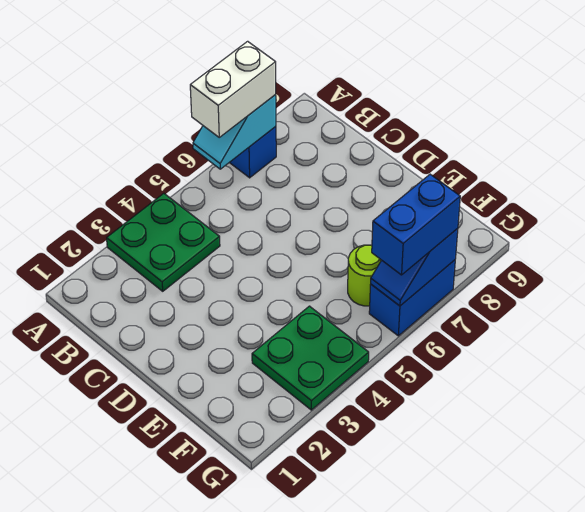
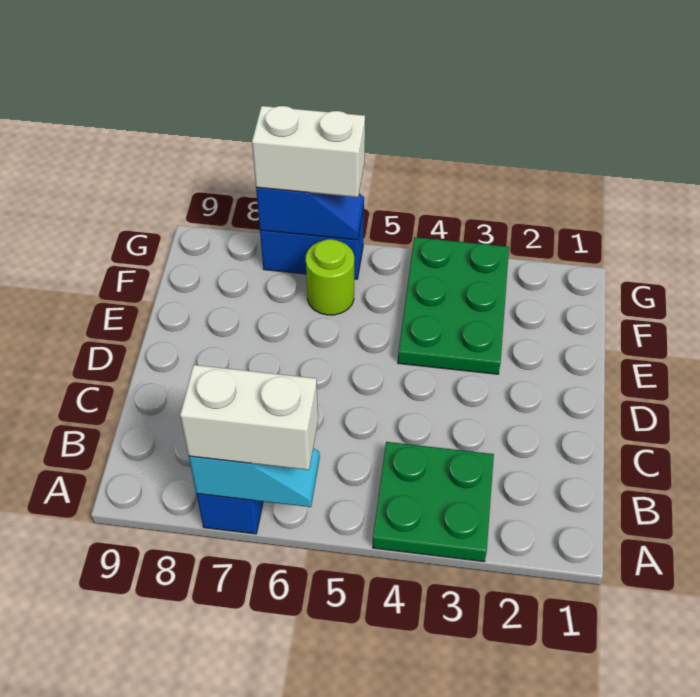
green 2x2 plate [252,306,369,410] -> green 2x3 plate [398,237,509,374]
blue 1x2 brick [372,174,460,275] -> white 1x2 brick [252,106,365,197]

